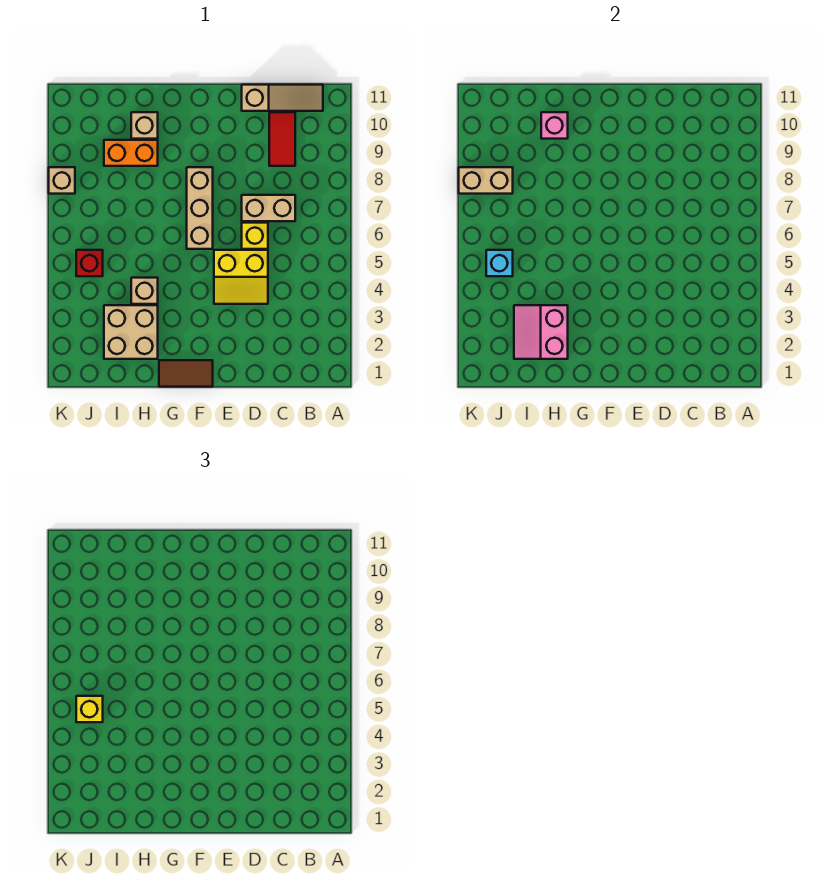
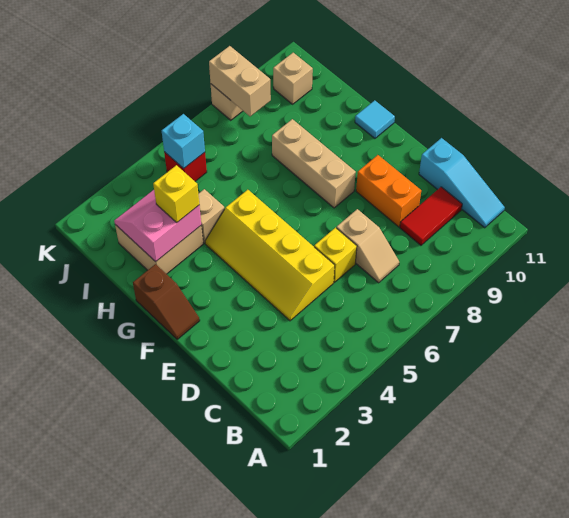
tan 1x3 slope [242,85,323,111] -> cyan 1x3 slope [419,138,505,228]
tan 1x2 brick [242,195,295,221] -> tan 1x2 slope [336,209,399,283]
yellow 2x2 slope [214,250,268,304] -> yellow 2x4 slope [205,190,335,321]
brown 1x2 tile [159,360,213,387] -> brown 1x2 slope [133,264,200,340]
tan 1x3 brick [187,167,213,249] -> tan 1x3 brick turned to [272,119,356,208]
none -> cyan 1x1 tile [355,100,395,138]
orange 1x2 brick [104,140,158,166] -> orange 1x2 brick moved to [356,155,421,227]
tan 1x1 brick [131,112,158,139] -> tan 1x1 brick moved to [273,53,313,104]
pink 1x1 brick [541,112,568,139] -> none
yellow 1x1 brick [76,696,103,722] -> yellow 1x1 brick moved to [153,165,199,222]

